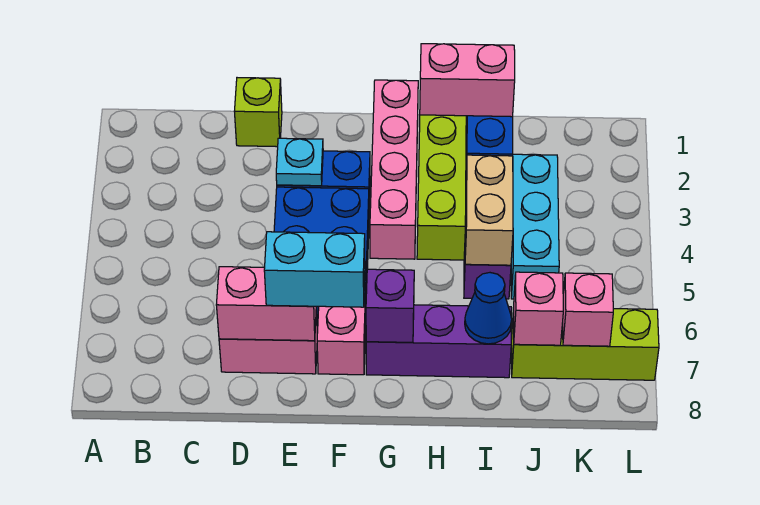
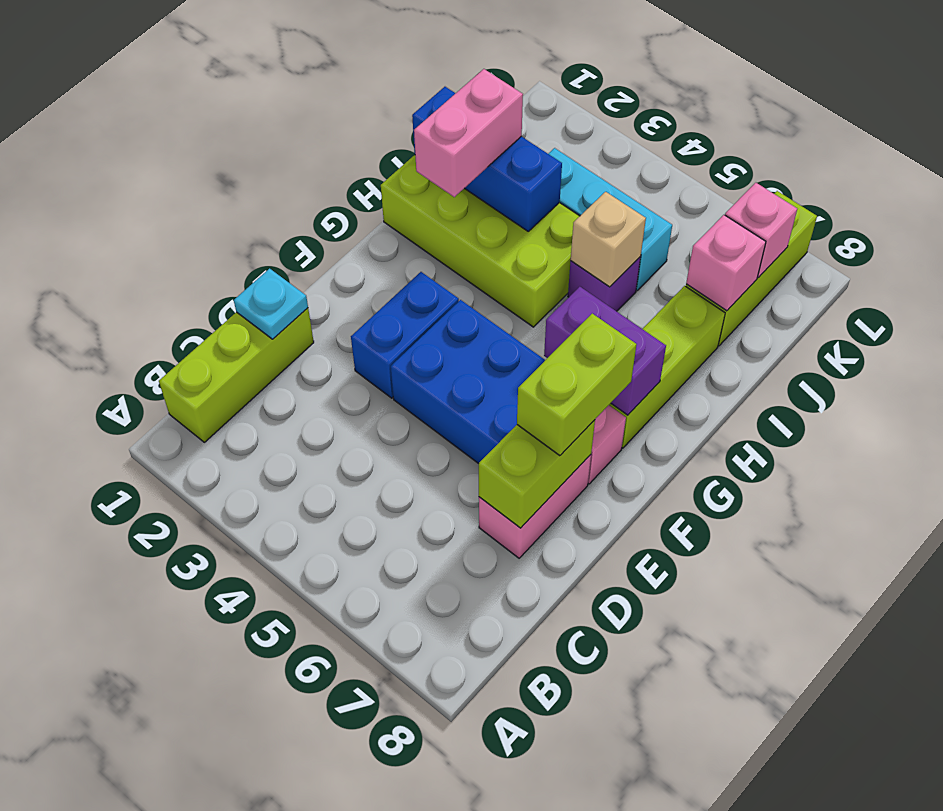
lime 1x1 brick [234,78,282,147] -> lime 1x3 brick [159,308,314,442]
pink 1x2 brick [216,267,316,341] -> lime 1x2 brick [479,420,595,528]
cyan 1x1 plate [276,138,323,186] -> cyan 1x1 plate moved to [234,269,308,339]
cyan 1x2 brick [264,232,365,307] -> lime 1x2 brick [517,314,637,456]
pink 1x4 brick [370,80,418,259] -> none
purple 1x3 brick [366,305,511,378] -> lime 1x3 brick [609,286,725,448]
purple 1x1 brick [366,269,414,342] -> purple 1x2 brick [544,287,666,415]
tan 1x2 brick [465,155,513,265] -> tan 1x1 brick [571,192,646,287]
blue 1x1 cone [465,273,512,344] -> none

